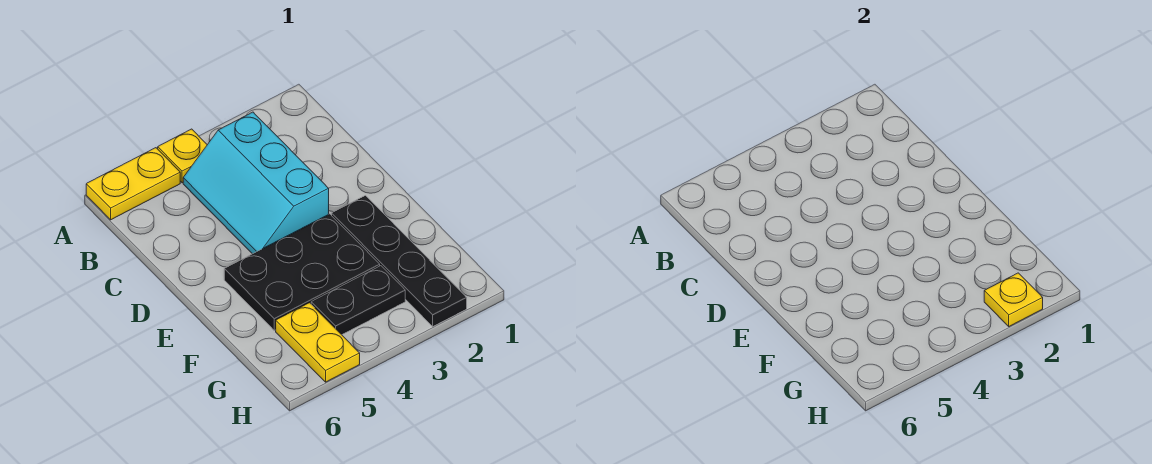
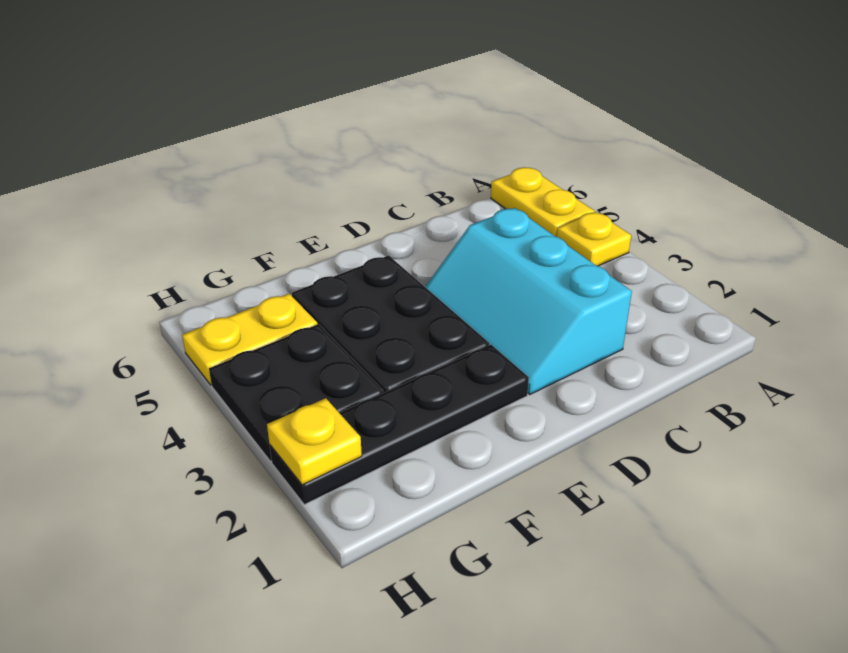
cyan 2x3 slope [183,112,329,254] -> cyan 2x3 slope turned to [425,208,632,394]
black 1x2 plate [311,266,405,335] -> black 2x2 plate [209,324,383,461]

